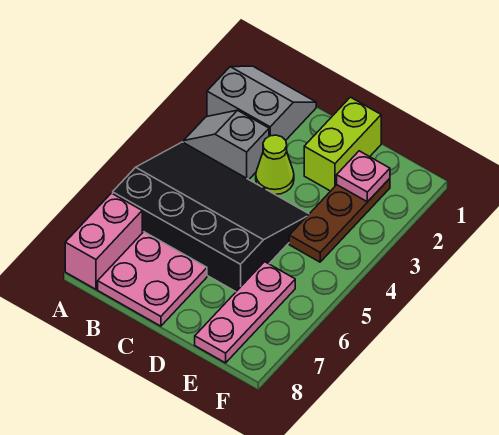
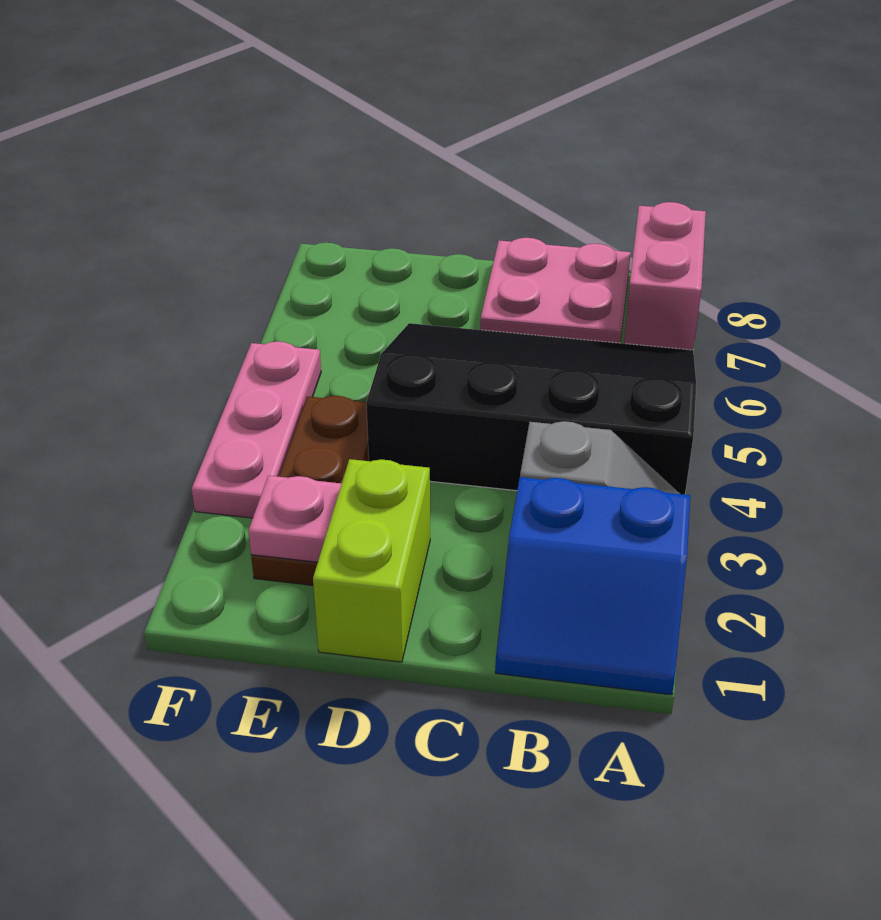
grey 2x2 slope [207,66,316,140] -> blue 2x2 slope [495,477,690,695]
black 3x4 slope [113,142,309,292] -> black 3x4 slope turned to [366,323,696,495]
lime 1x1 cone [256,135,294,195] -> none
pink 1x3 plate [195,262,295,363] -> pink 1x3 plate moved to [192,341,321,518]

